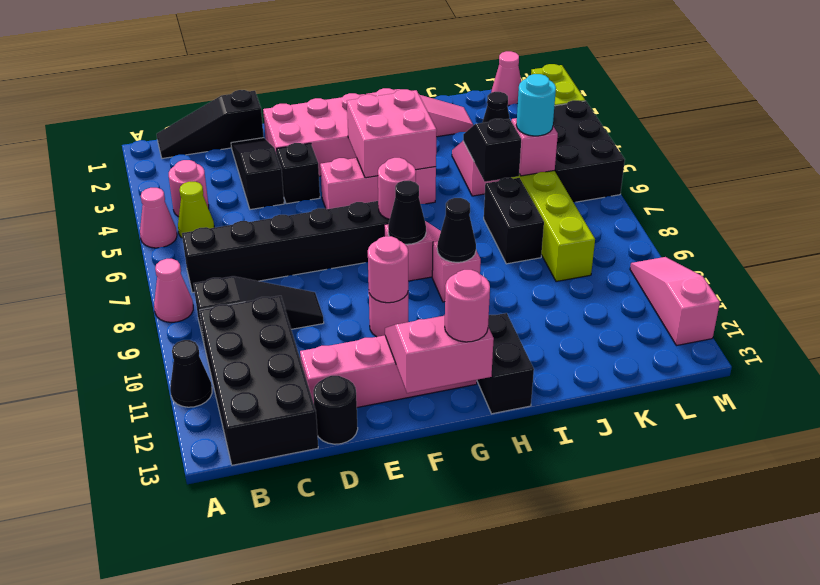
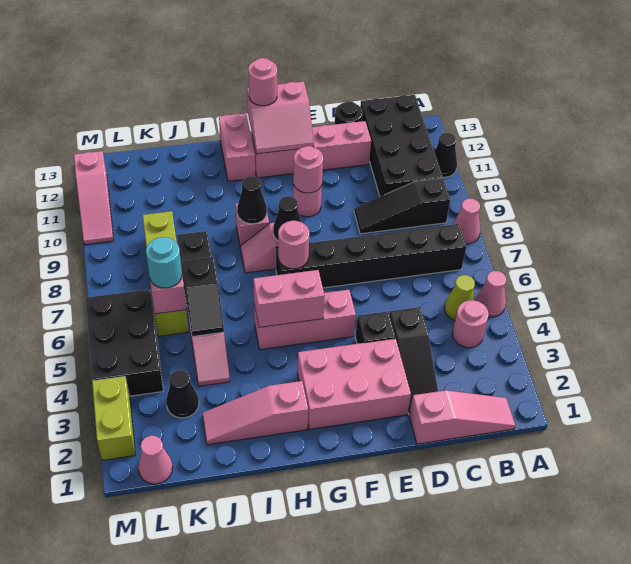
black 1x3 slope [157,90,264,158] -> pink 1x3 slope [409,390,515,444]
pink 2x2 brick [347,89,437,178] -> pink 1x2 brick [253,270,324,327]
black 1x2 brick [477,313,534,414] -> pink 1x2 brick [219,114,255,181]

